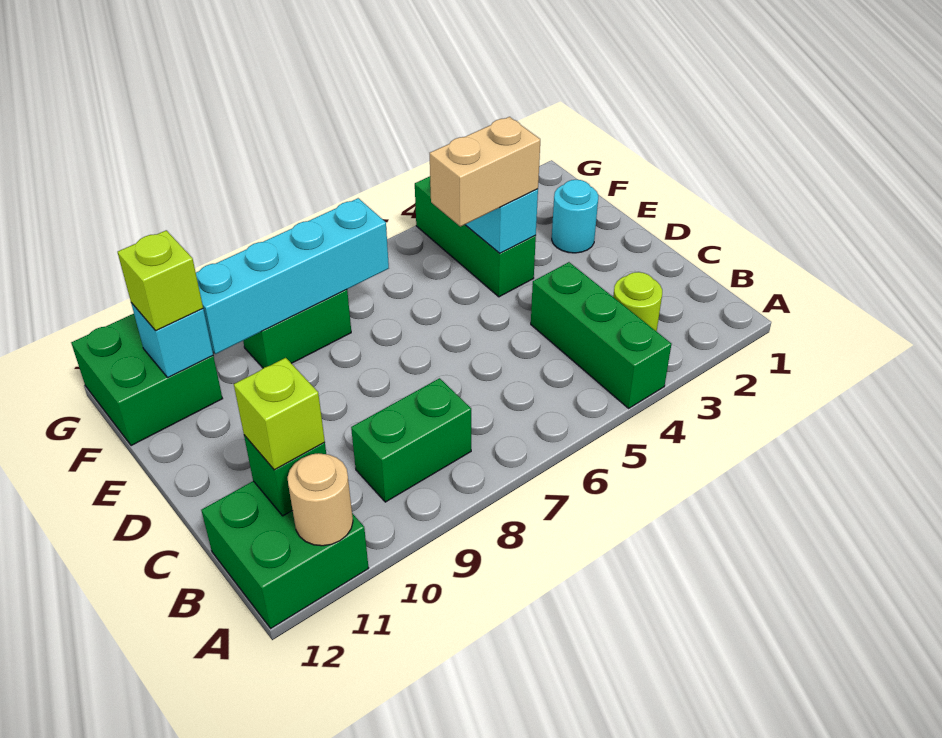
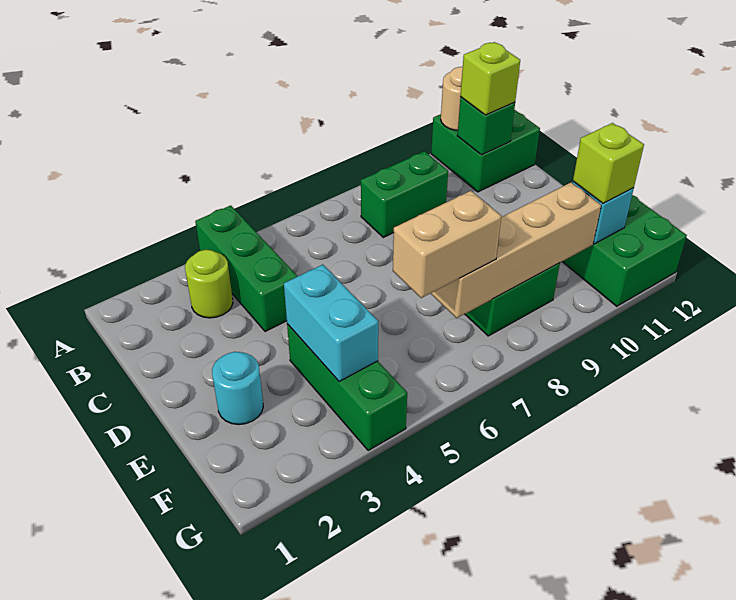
tan 1x2 brick [430,117,540,227] -> tan 1x2 brick moved to [393,191,501,298]
cyan 1x4 brick [196,198,389,354] -> tan 1x4 brick [431,182,601,318]

